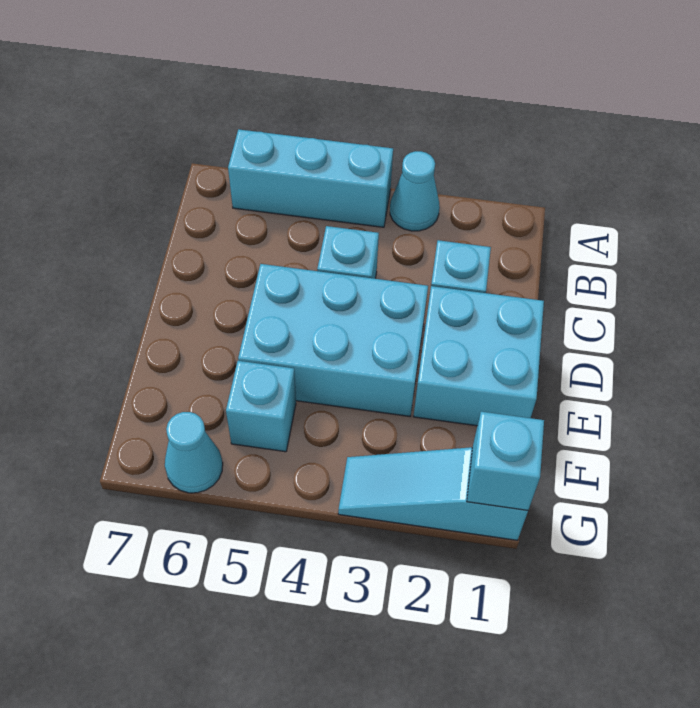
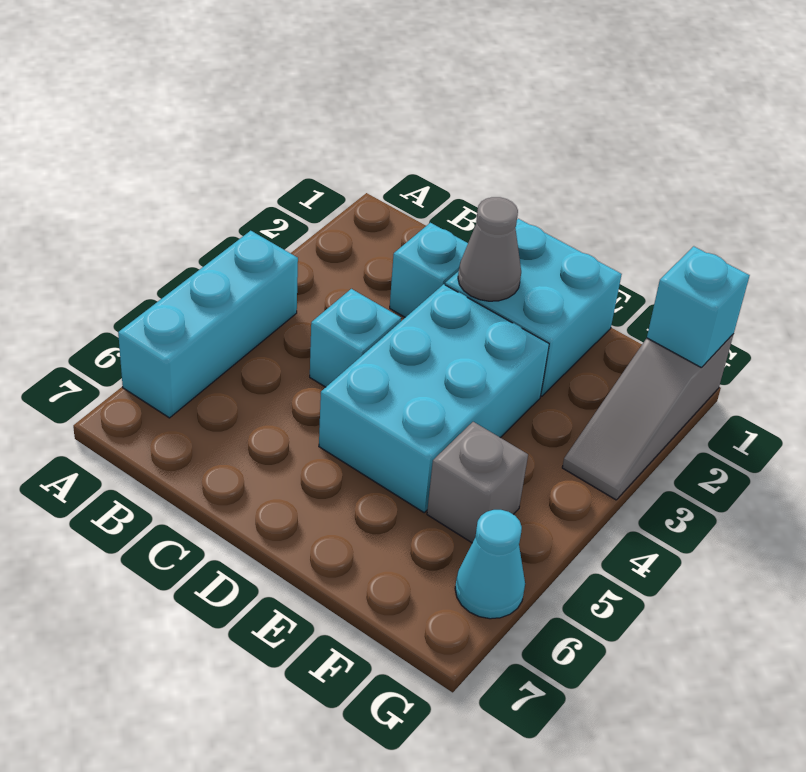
cyan 1x1 cone [390,151,440,231] -> none
none -> grey 1x1 cone [458,197,521,301]
cyan 1x1 brick [226,361,296,452] -> grey 1x1 brick [427,422,528,543]
cyan 1x3 slope [338,447,528,540] -> grey 1x3 slope [562,335,733,500]

